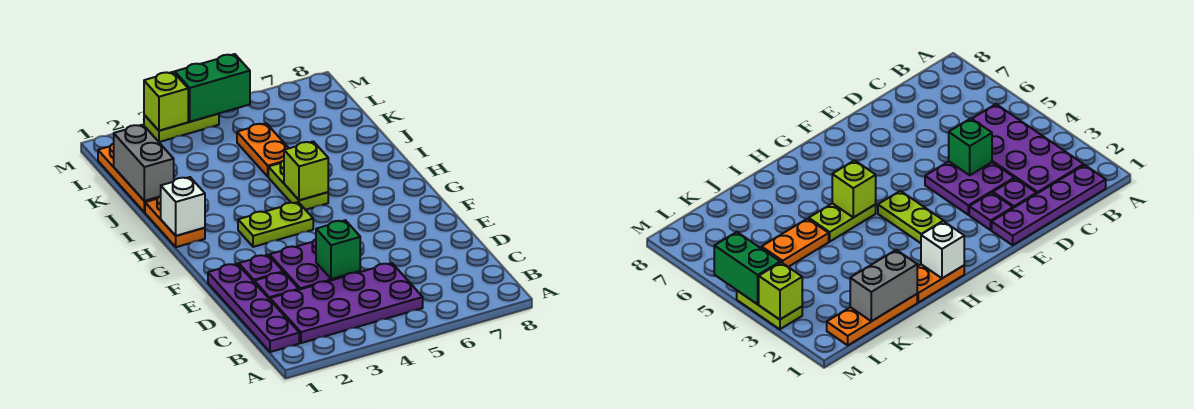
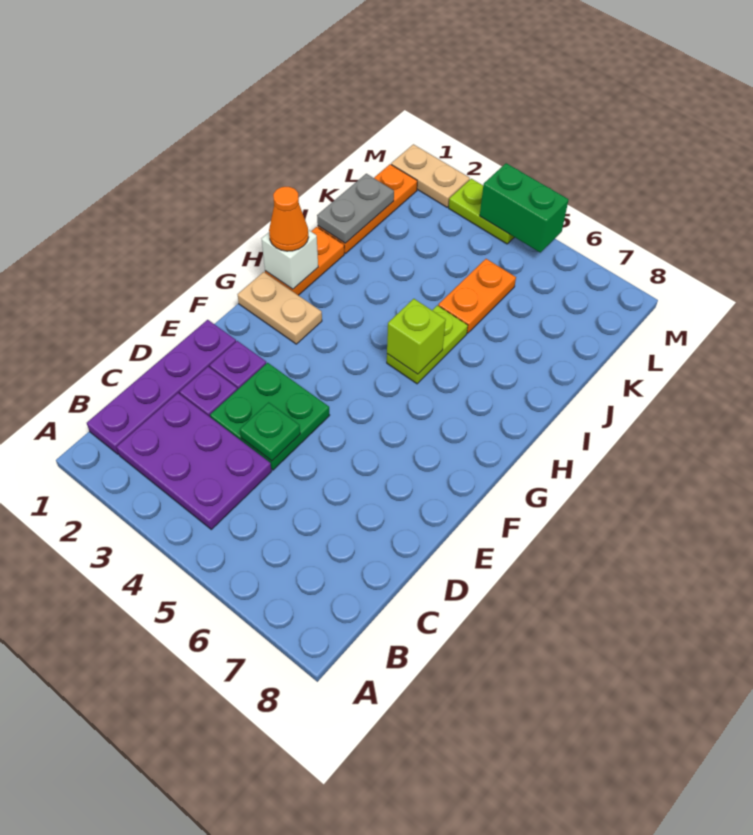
purple 2x4 plate [270,263,423,343] -> purple 2x3 plate [117,393,272,529]
purple 2x2 plate [270,239,360,290] -> green 2x2 plate [210,363,330,470]
green 1x1 brick [316,220,360,279] -> green 1x1 plate [240,402,300,461]
none -> tan 1x2 plate [238,272,322,344]
lime 1x2 plate [238,202,313,247] -> none
none -> orange 1x1 cone [269,187,309,251]
grey 1x2 brick [114,125,174,201] -> grey 1x2 plate [317,174,394,243]
none -> tan 1x2 plate [391,144,470,207]
lime 1x1 brick [144,72,188,131] -> none

